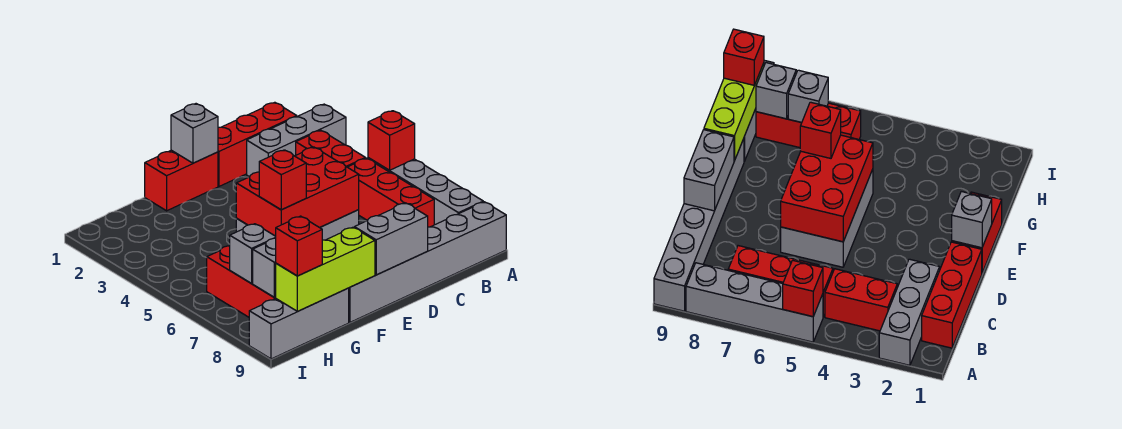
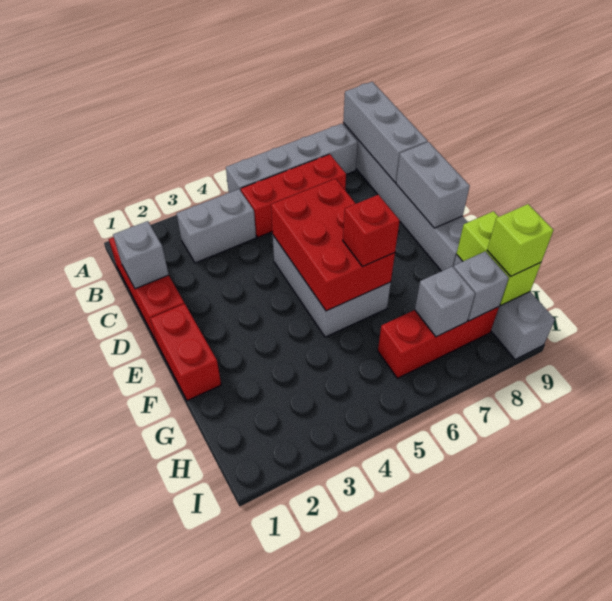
grey 1x3 brick [247,104,346,177] -> grey 1x3 brick moved to [343,82,428,183]
red 1x1 brick [368,111,415,170] -> none
red 1x2 brick [296,130,365,167] -> grey 1x2 brick [176,189,256,263]
grey 1x1 brick [171,104,218,163] -> grey 1x1 brick moved to [113,221,169,289]
lime 1x3 brick [276,227,375,311] -> lime 1x2 brick [457,211,541,305]
red 1x1 brick [276,216,322,276] -> lime 1x1 brick [487,204,553,276]

